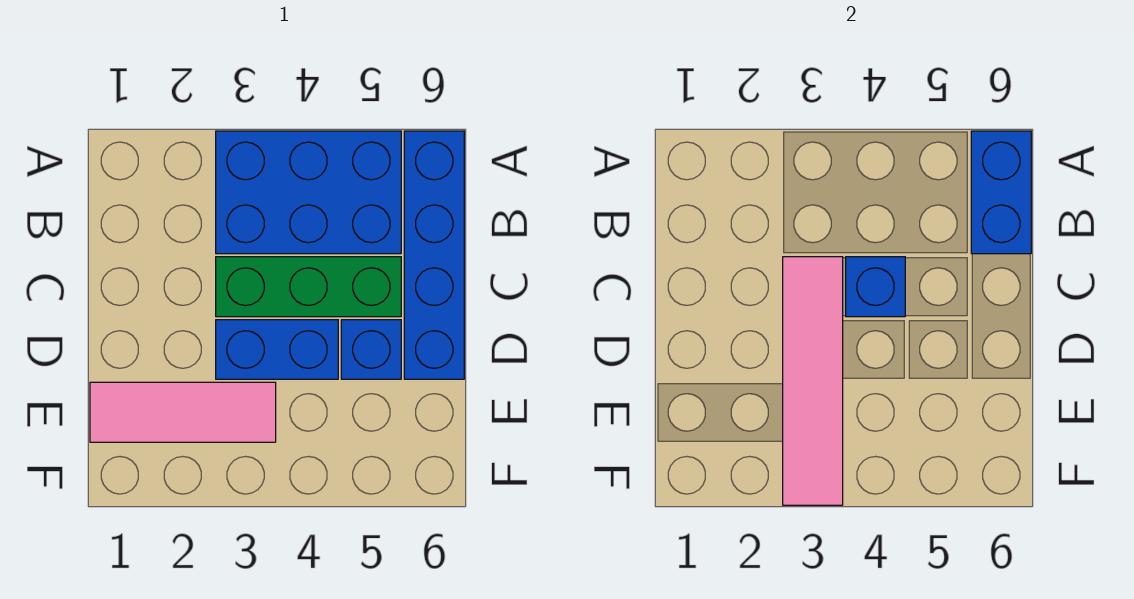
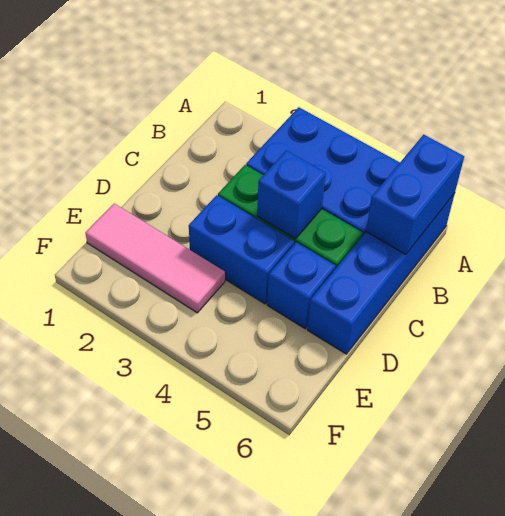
pink 1x4 tile [783,257,843,505] -> none

